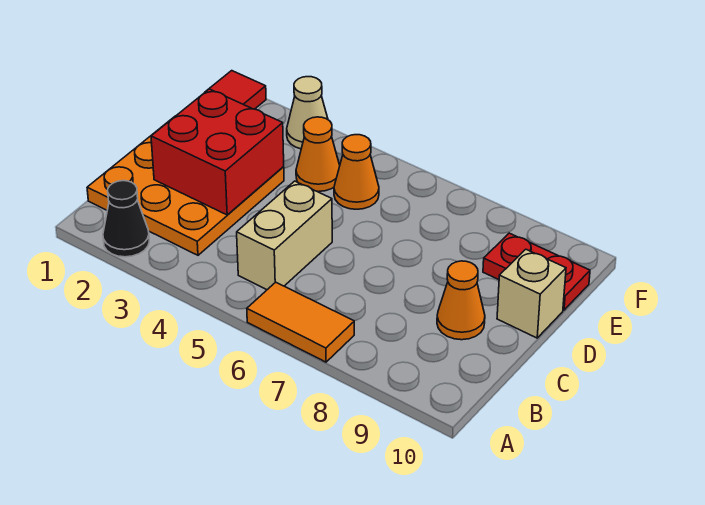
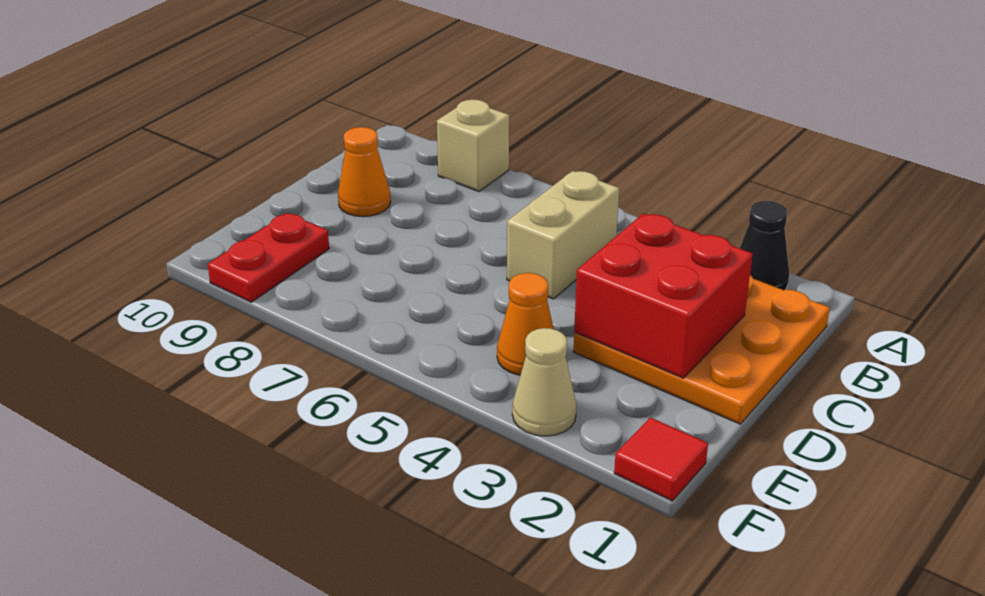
orange 1x2 tile [247,282,354,362] -> none
tan 1x1 brick [497,249,566,338] -> tan 1x1 brick moved to [437,100,509,192]
orange 1x1 cone [334,135,379,209] -> none
red 1x2 plate [483,233,590,310] -> red 1x2 plate turned to [208,213,329,302]

